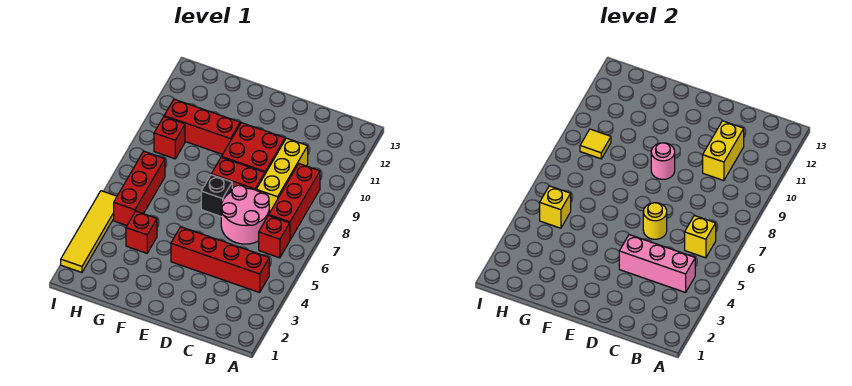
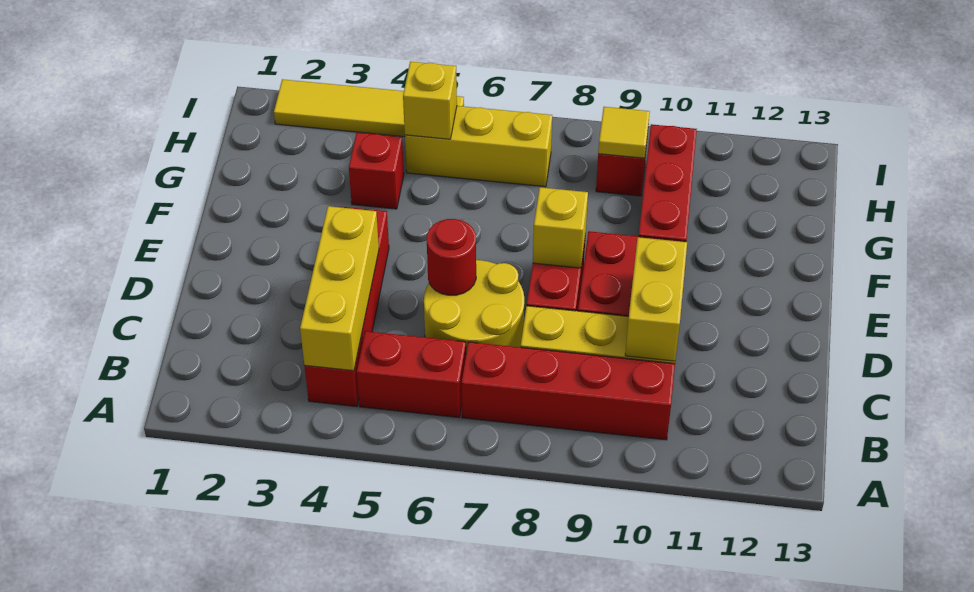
pink 1x3 brick [619,235,695,292] -> yellow 1x3 brick [300,206,379,371]
red 1x1 brick [259,215,290,258] -> red 1x2 brick [357,331,466,417]
yellow 1x1 brick [685,215,716,258] -> yellow 1x1 brick moved to [533,187,588,268]
red 1x3 brick [269,164,320,240] -> red 1x4 brick [462,342,675,440]
pink 2x2 round brick [221,185,269,244] -> yellow 2x2 round brick [424,260,524,353]
yellow 1x2 brick [703,121,744,181] -> yellow 1x2 brick turned to [625,237,687,361]
yellow 1x1 round brick [643,203,667,239] -> red 1x1 round brick [427,219,476,295]
black 1x1 brick [201,175,232,216] -> none
pink 1x1 round brick [651,143,675,179] -> none
red 1x3 brick [114,151,165,225] -> yellow 1x3 brick [405,106,552,187]

